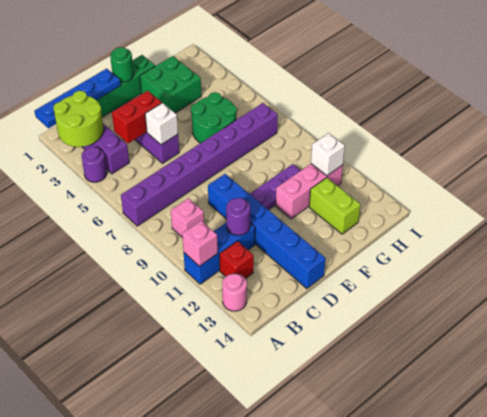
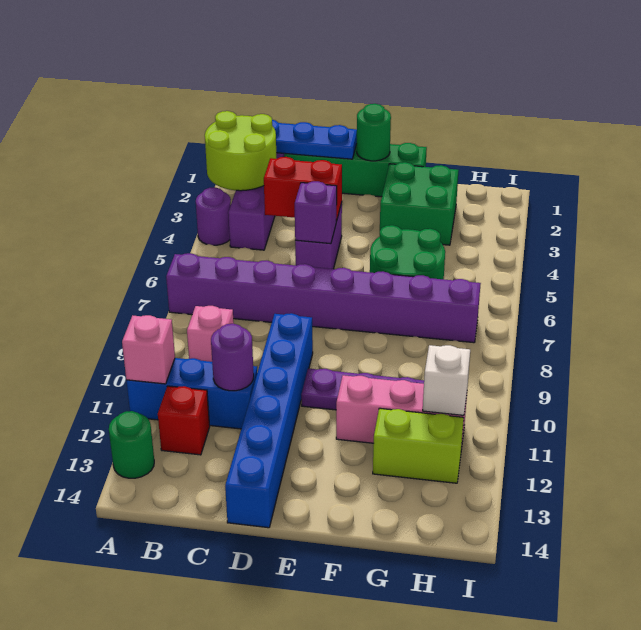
pink 1x1 round brick [222,274,247,311] -> green 1x1 round brick [109,411,154,478]
white 1x1 brick [145,103,178,145] -> purple 1x1 brick [295,181,337,244]
lime 1x2 brick [309,178,360,234] -> lime 1x2 brick turned to [373,408,464,483]

